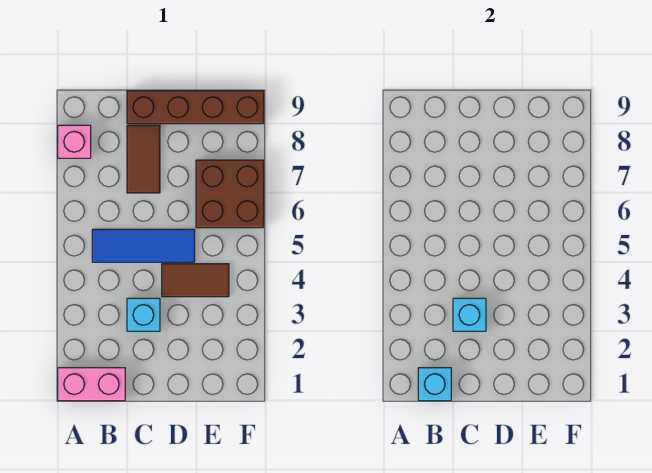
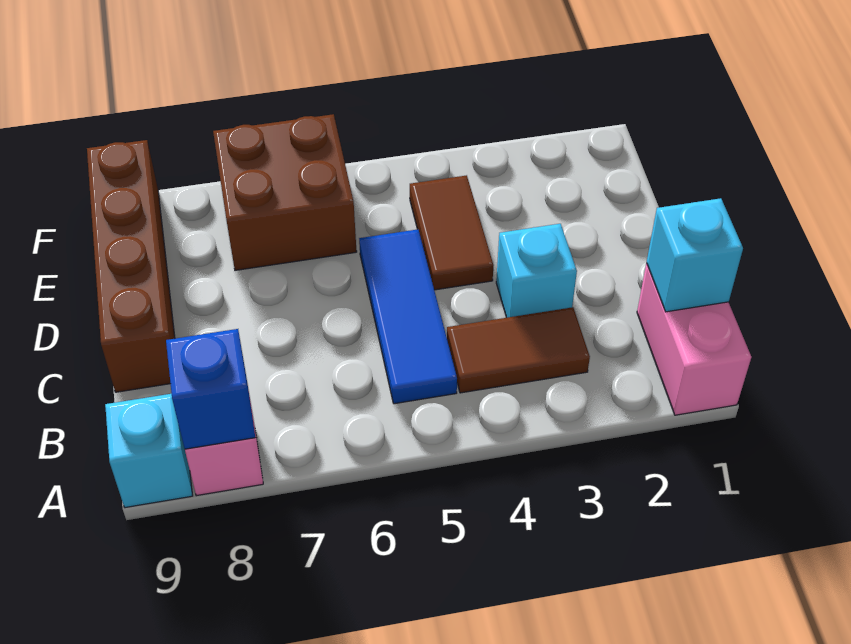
none -> blue 1x1 brick [166,329,255,449]
cyan 1x1 brick [453,298,486,331] -> cyan 1x1 brick moved to [105,394,193,508]
brown 1x2 tile [127,125,160,193] -> brown 1x2 tile moved to [447,307,590,393]

